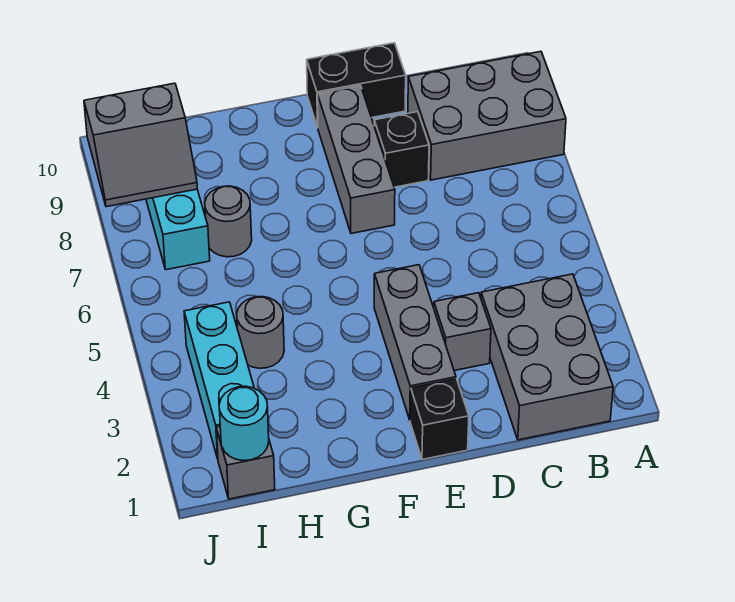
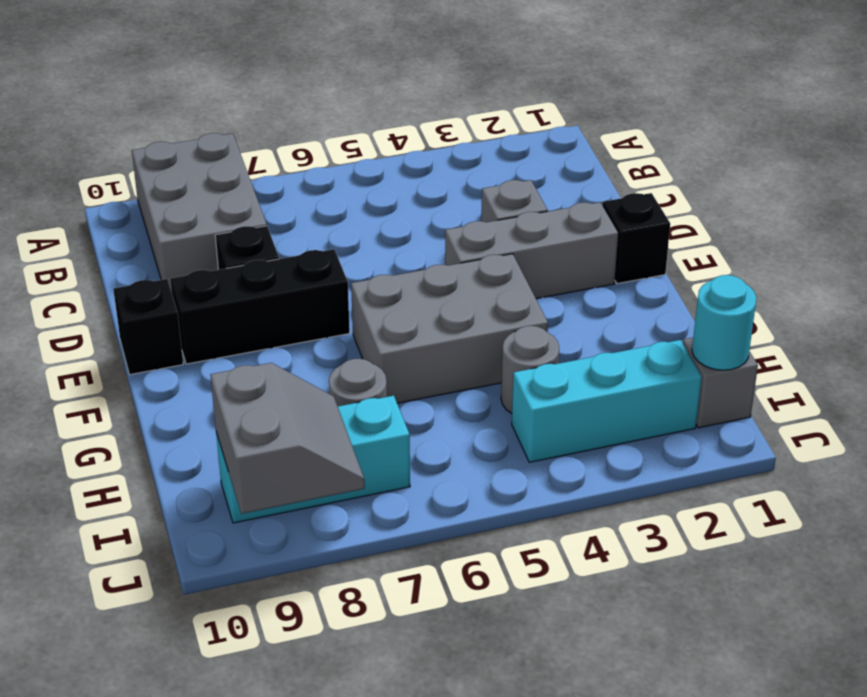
grey 2x3 brick [481,274,613,440] -> grey 2x3 brick moved to [351,254,548,403]
black 1x2 brick [307,43,406,128] -> black 1x1 brick [113,279,183,375]
grey 1x3 brick [317,86,395,234] -> black 1x3 brick [170,249,350,364]

